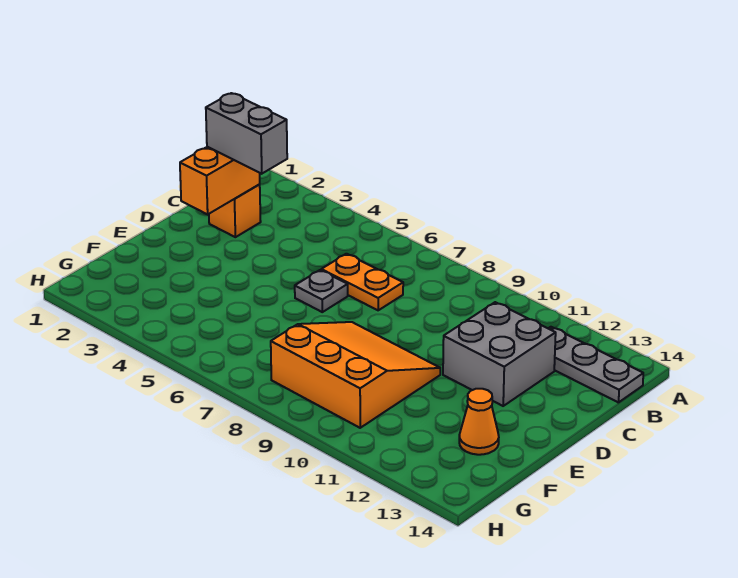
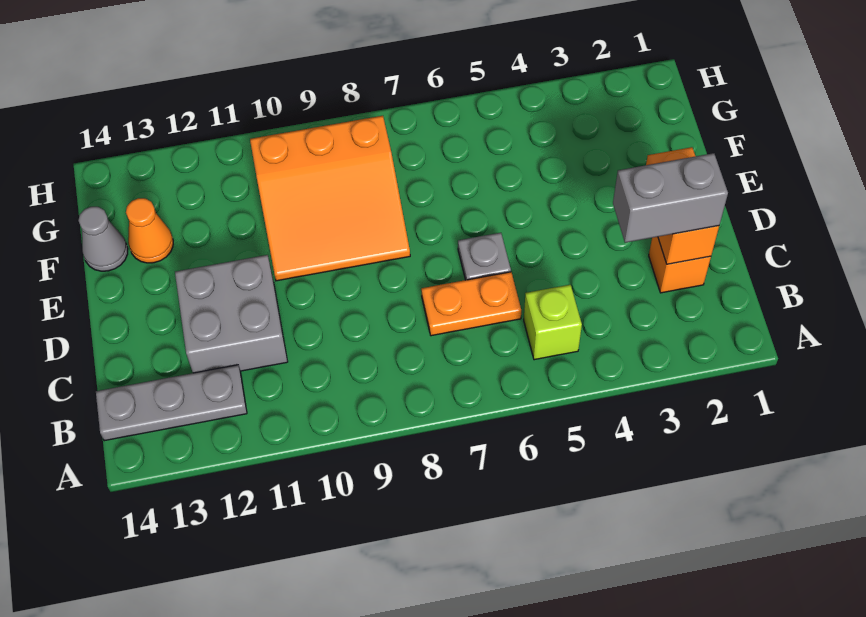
none -> lime 1x1 brick [524,285,582,360]
none -> grey 1x1 cone [78,207,128,271]

